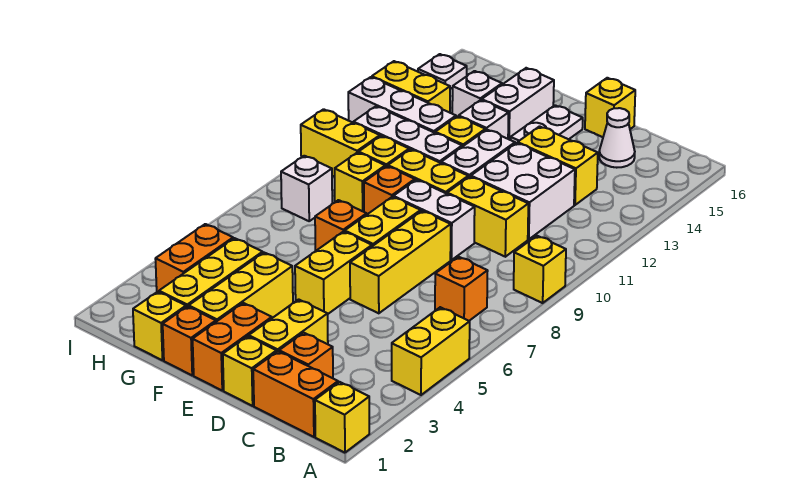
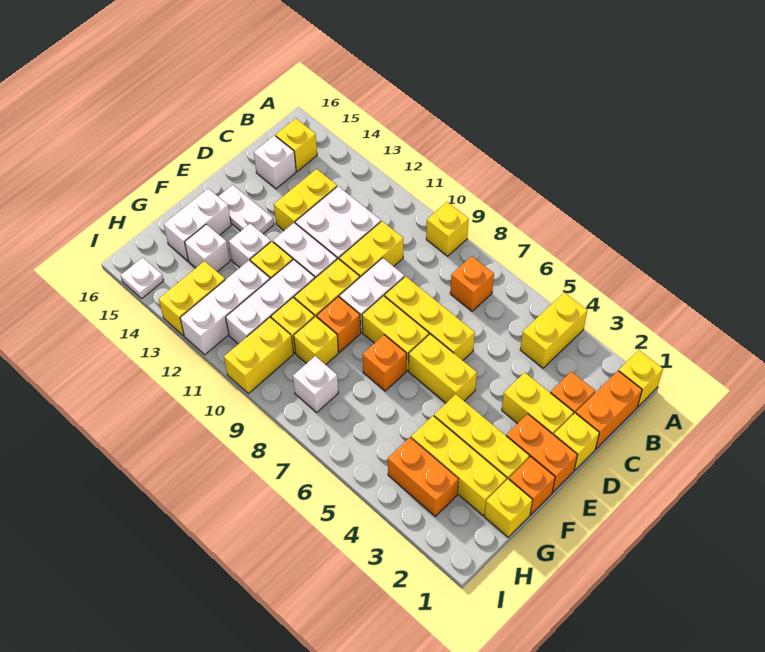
yellow 1x2 brick [392,307,470,395] -> yellow 1x2 brick turned to [520,292,587,368]
white 1x1 cone [599,108,635,168] -> white 1x1 brick [254,135,296,189]
yellow 1x1 brick [585,78,635,137] -> yellow 1x1 brick moved to [275,118,317,171]
white 1x2 brick [482,68,554,140] -> white 1x2 brick turned to [164,189,231,261]

